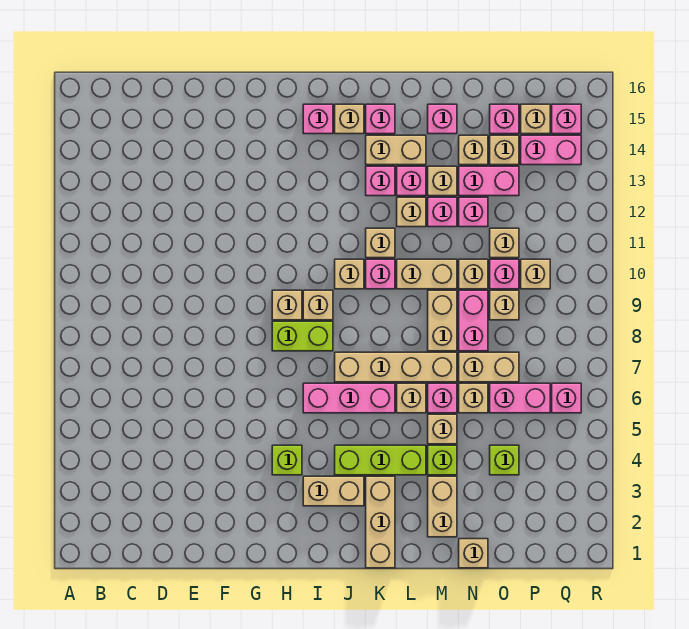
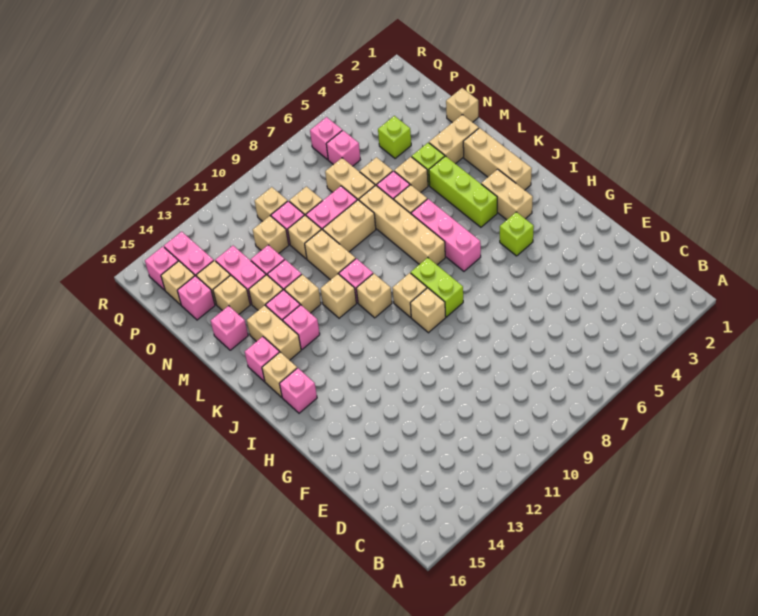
tan 1x3 brick [366,476,395,568] -> tan 1x3 brick turned to [463,128,532,190]
pink 1x2 brick [490,383,550,413] -> pink 1x1 brick [326,131,360,166]

